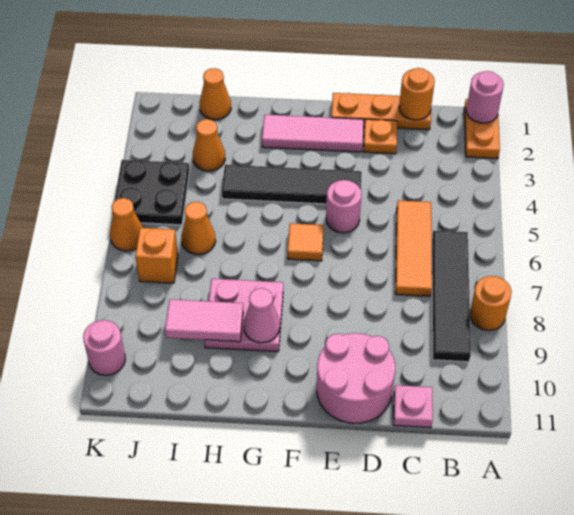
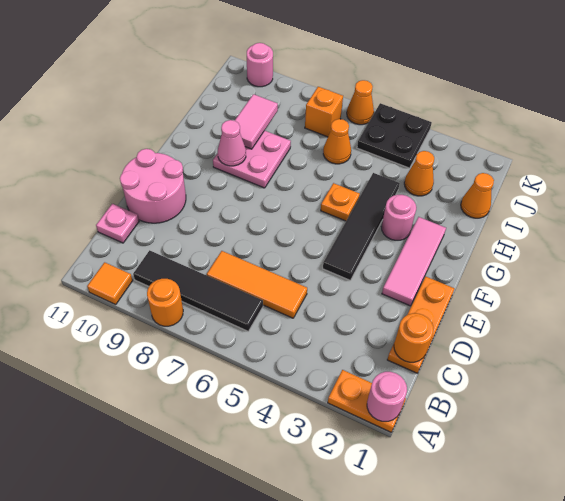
orange 1x1 plate [364,119,397,154] -> orange 1x1 plate moved to [321,183,360,221]
pink 1x1 round brick [326,180,361,233] -> pink 1x1 round brick moved to [382,195,416,240]
orange 1x1 tile [288,223,324,261] -> orange 1x1 tile moved to [87,262,133,304]

